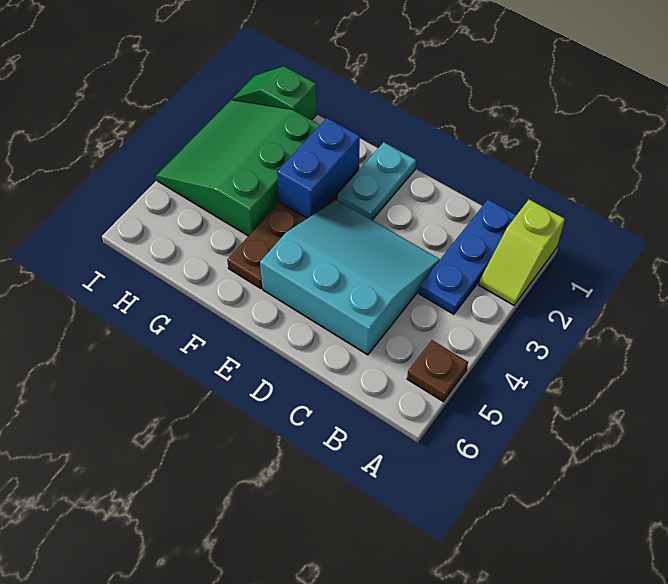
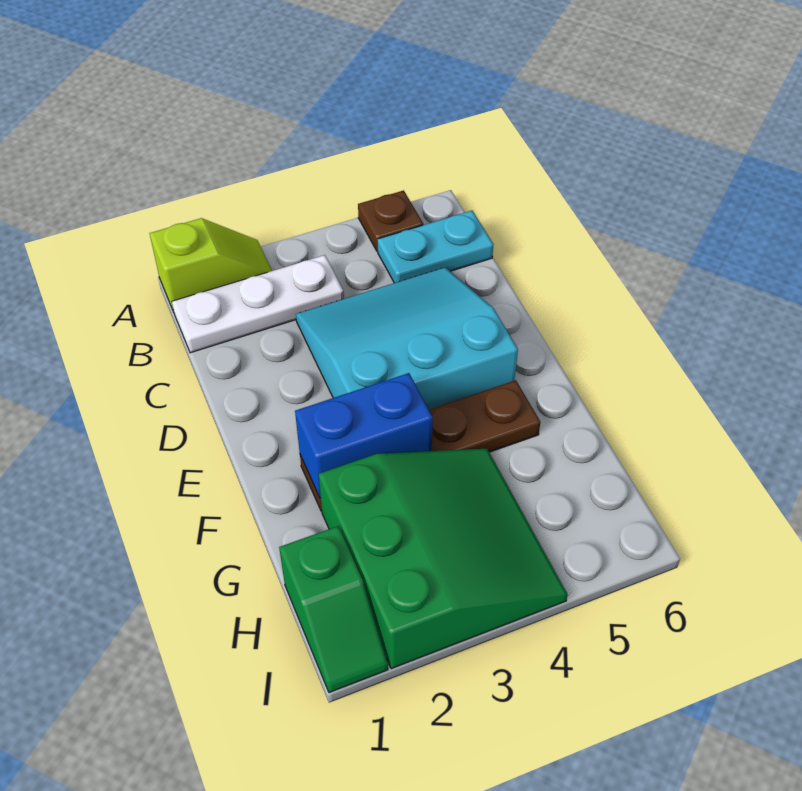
blue 1x3 plate [419,200,516,314] -> white 1x3 plate [172,255,344,353]
cyan 3x3 slope [260,200,440,355] -> cyan 3x3 slope turned to [296,267,518,409]
cyan 1x2 plate [338,142,416,220] -> cyan 1x2 plate moved to [378,211,493,283]
green 3x3 slope [156,100,320,236] -> green 3x3 slope turned to [319,449,568,669]

